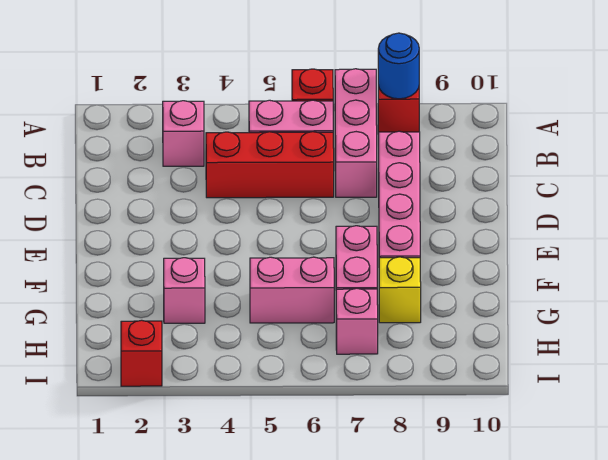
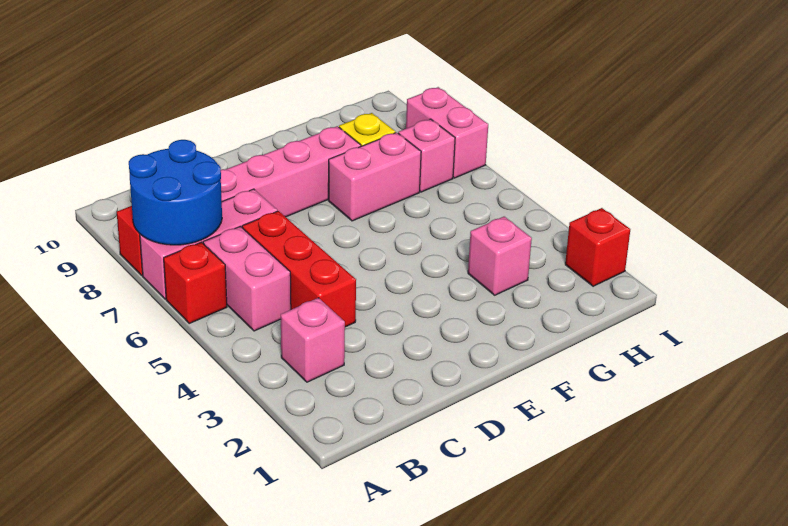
blue 1x1 round brick [378,33,419,99] -> blue 2x2 round brick [129,140,222,245]
pink 1x2 brick [250,257,334,323] -> pink 1x2 brick moved to [406,87,488,178]

